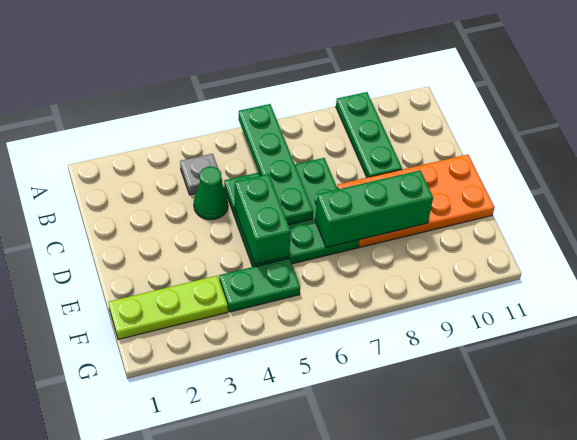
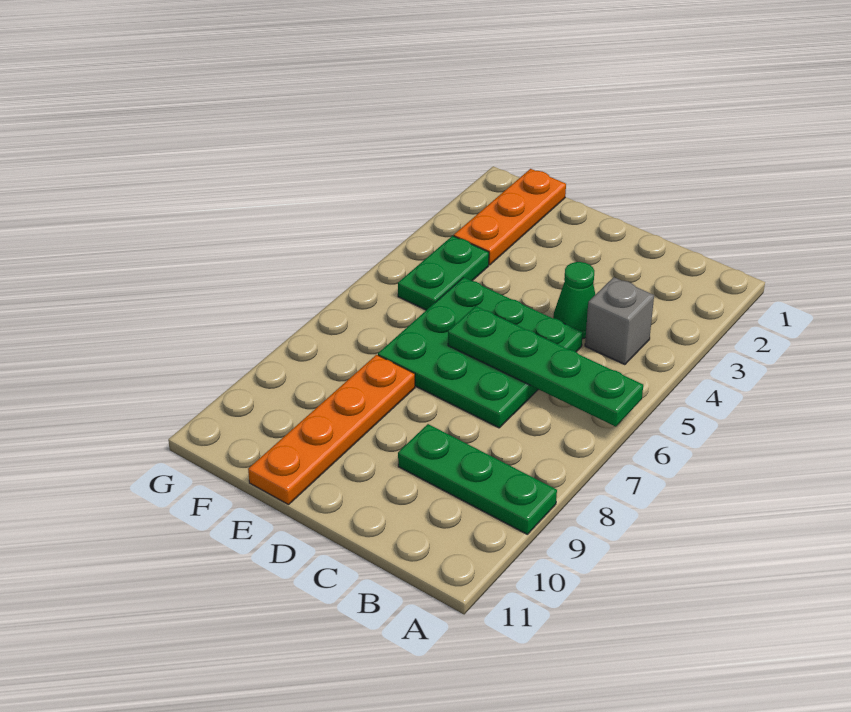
grey 1x1 plate [180,154,222,195] -> grey 1x1 brick [585,277,654,365]
green 1x2 brick [234,174,291,265] -> none
orange 2x4 plate [337,154,495,247] -> orange 1x4 plate [248,355,415,505]
green 1x3 brick [315,170,433,248] -> none
lime 1x3 plate [109,276,228,339] -> orange 1x3 plate [454,169,566,265]

